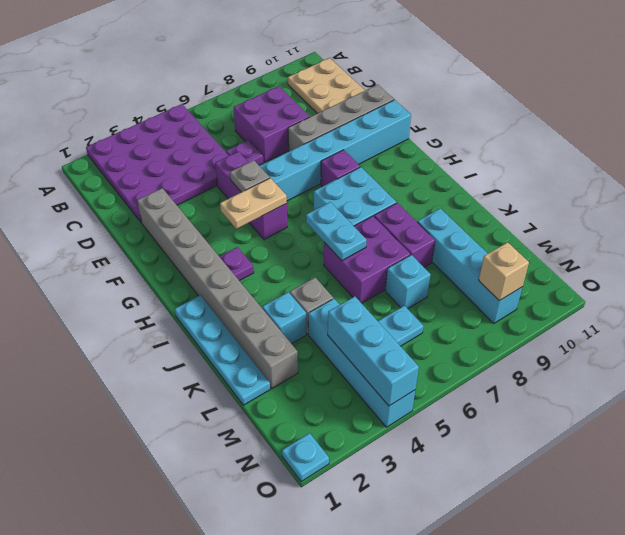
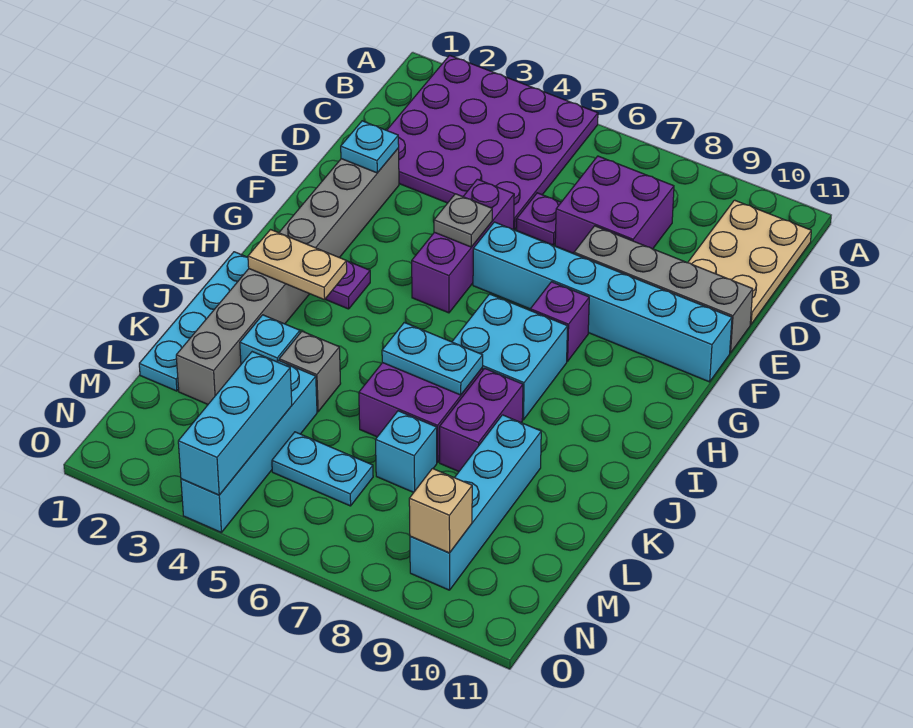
tan 1x2 plate [220,178,287,229] -> tan 1x2 plate moved to [248,230,347,300]
cyan 1x2 plate [306,202,367,261] -> cyan 1x2 plate turned to [382,322,483,395]
cyan 1x1 plate [282,433,329,482] -> cyan 1x1 plate moved to [341,121,399,173]

